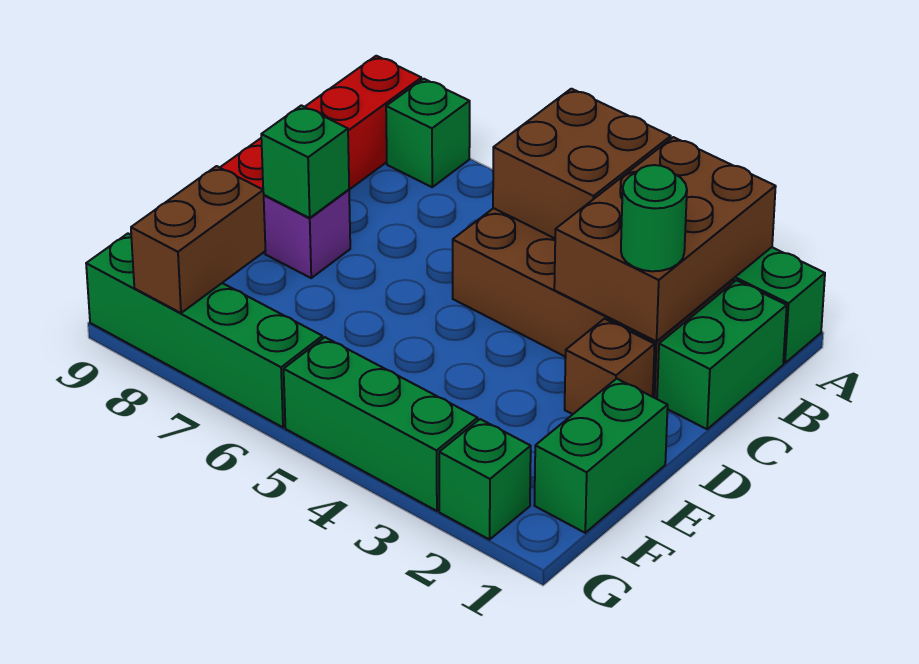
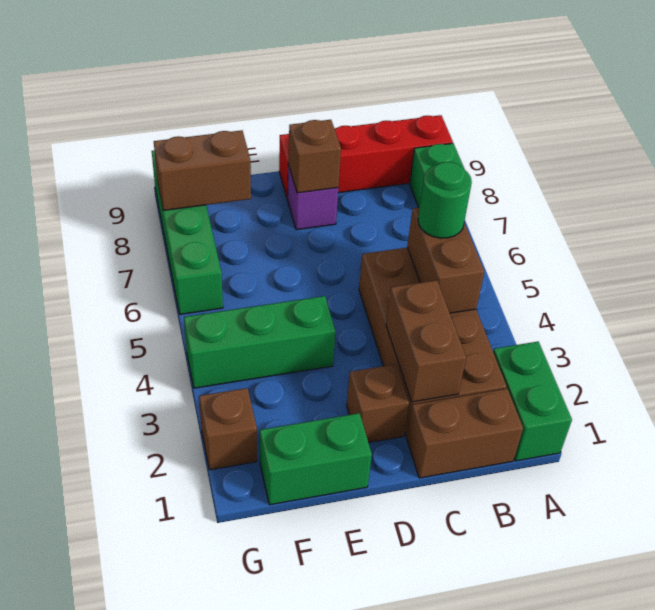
brown 2x3 brick [554,137,776,341] -> brown 1x2 brick [386,280,466,402]
brown 2x2 brick [493,89,671,238] -> brown 1x2 brick [407,208,484,313]
green 1x2 brick [657,280,787,429] -> brown 1x2 brick [406,389,523,478]
green 1x1 round brick [621,165,687,271] -> green 1x1 round brick moved to [418,162,472,238]
green 1x1 brick [261,105,349,218] -> brown 1x1 brick [288,120,341,193]
green 1x1 brick [439,419,531,540] -> brown 1x1 brick [199,388,257,470]
green 1x3 brick [284,337,478,511] -> green 1x3 brick turned to [184,296,335,388]

